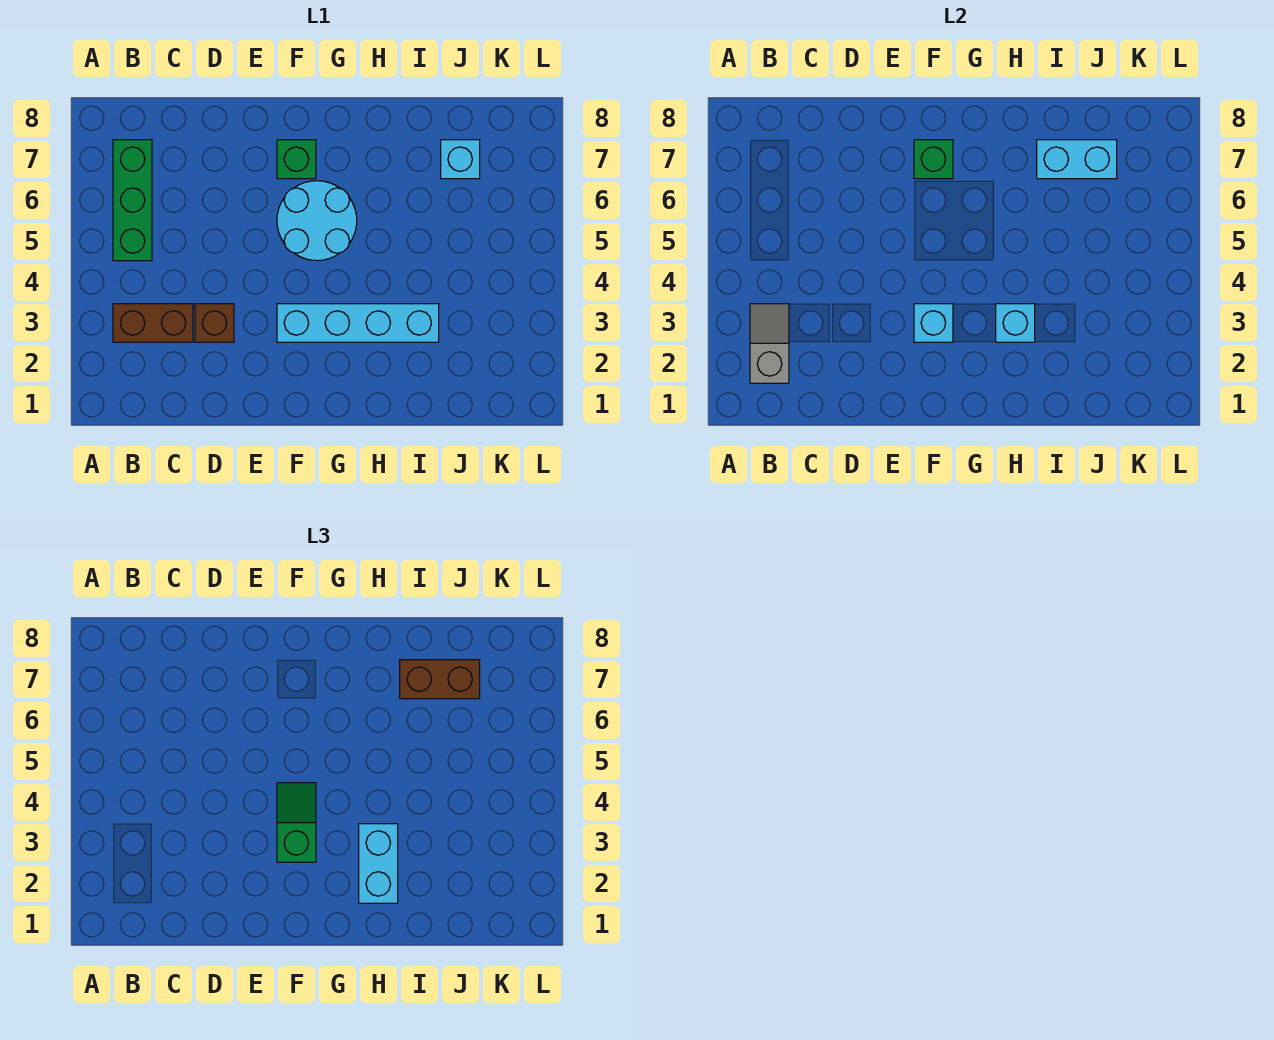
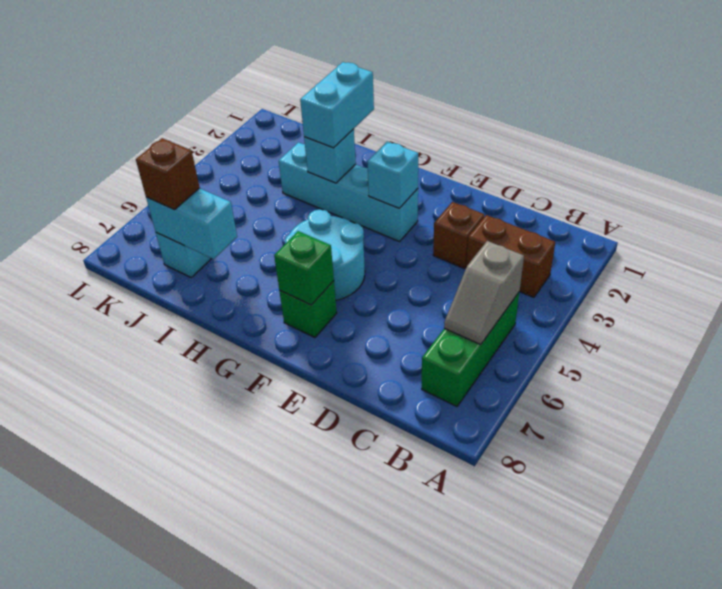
grey 1x2 slope [750,304,789,383] -> grey 1x2 slope moved to [444,241,524,345]
green 1x2 slope [277,783,316,862] -> none
brown 1x2 brick [400,660,480,699] -> brown 1x1 brick [136,138,200,210]

